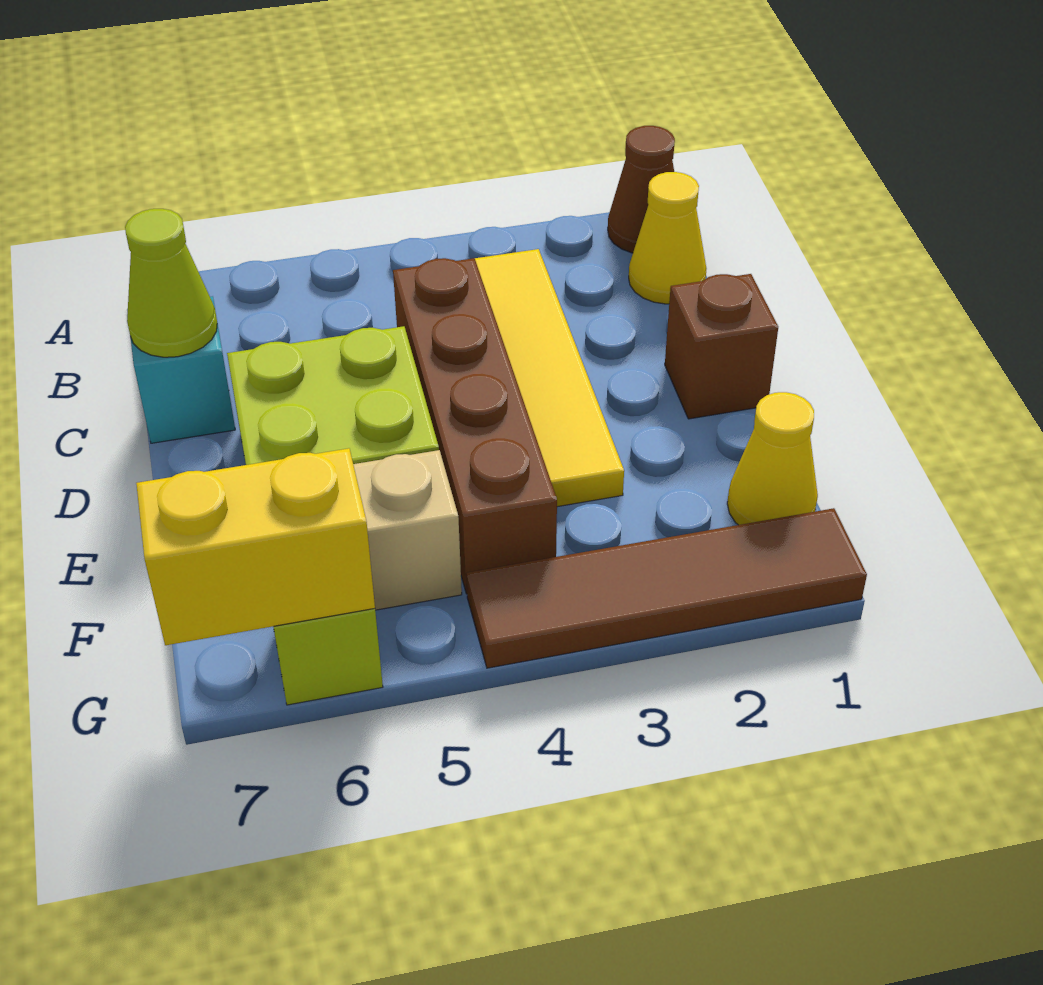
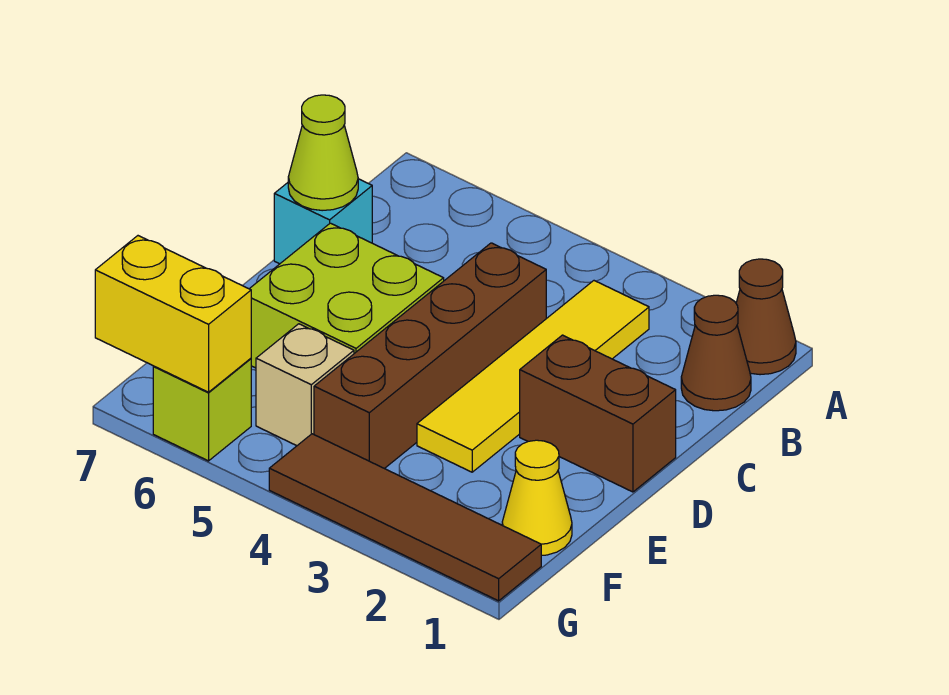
yellow 1x1 cone [629,172,707,304] -> brown 1x1 cone [681,295,751,411]
brown 1x1 brick [665,274,778,419] -> brown 1x2 brick [520,335,676,492]

